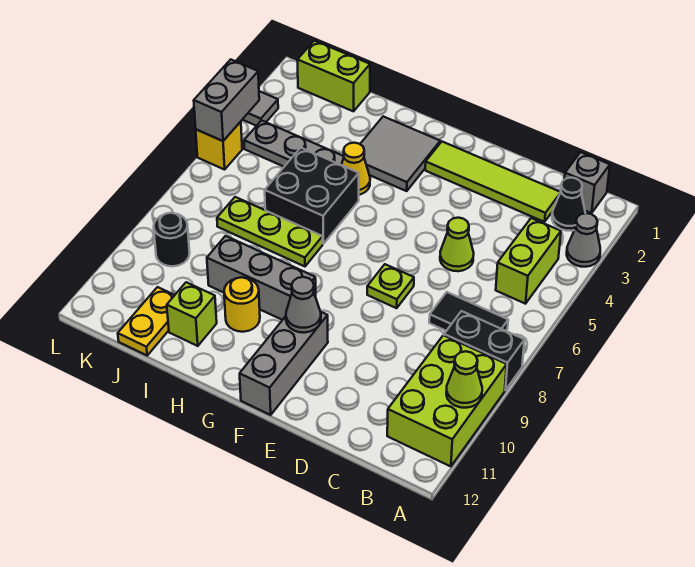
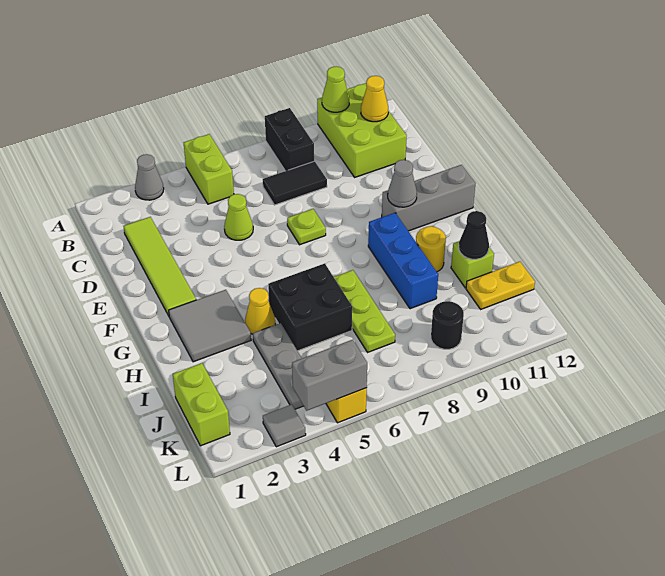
lime 2x3 brick [387,335,507,466] -> lime 2x3 brick turned to [317,83,407,177]
grey 1x1 brick [564,152,610,213] -> none
black 1x1 cone [552,178,585,231] -> black 1x1 cone moved to [459,211,489,259]
lime 1x2 brick [496,218,561,304] -> lime 1x2 brick turned to [184,134,234,204]
black 1x2 tile [429,292,508,331] -> black 1x2 tile turned to [263,161,327,205]
none -> yellow 1x1 cone [361,76,388,122]
grey 1x3 brick [207,236,316,320] -> blue 1x3 brick [368,213,438,309]

